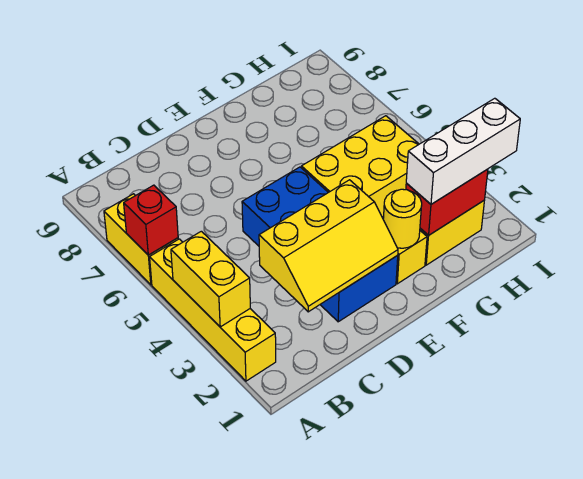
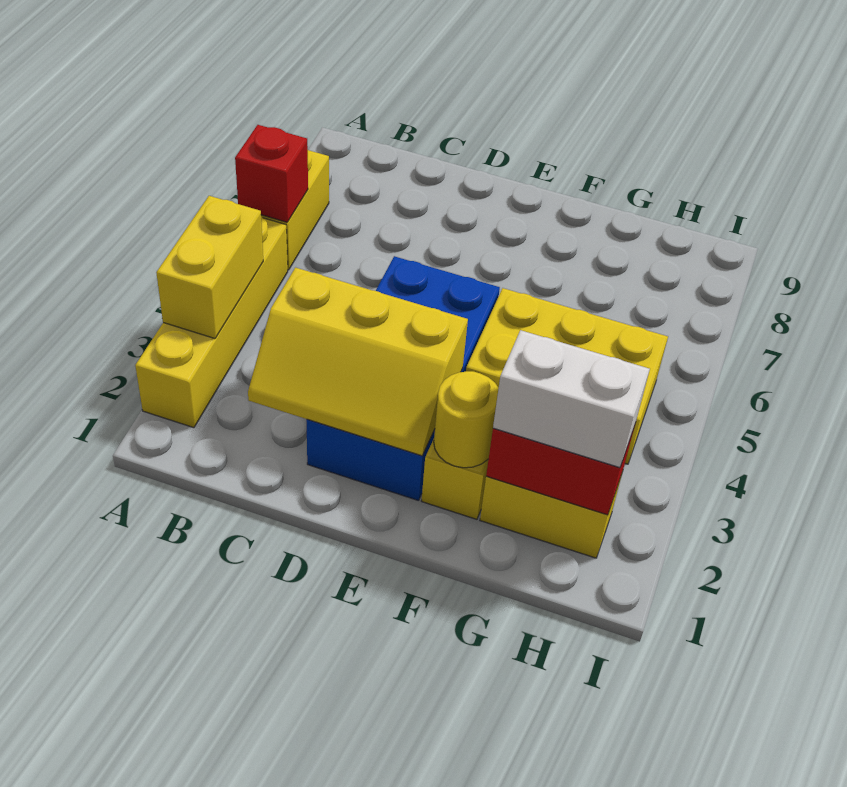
white 1x3 brick [406,98,520,204] -> white 1x2 brick [493,330,650,468]

